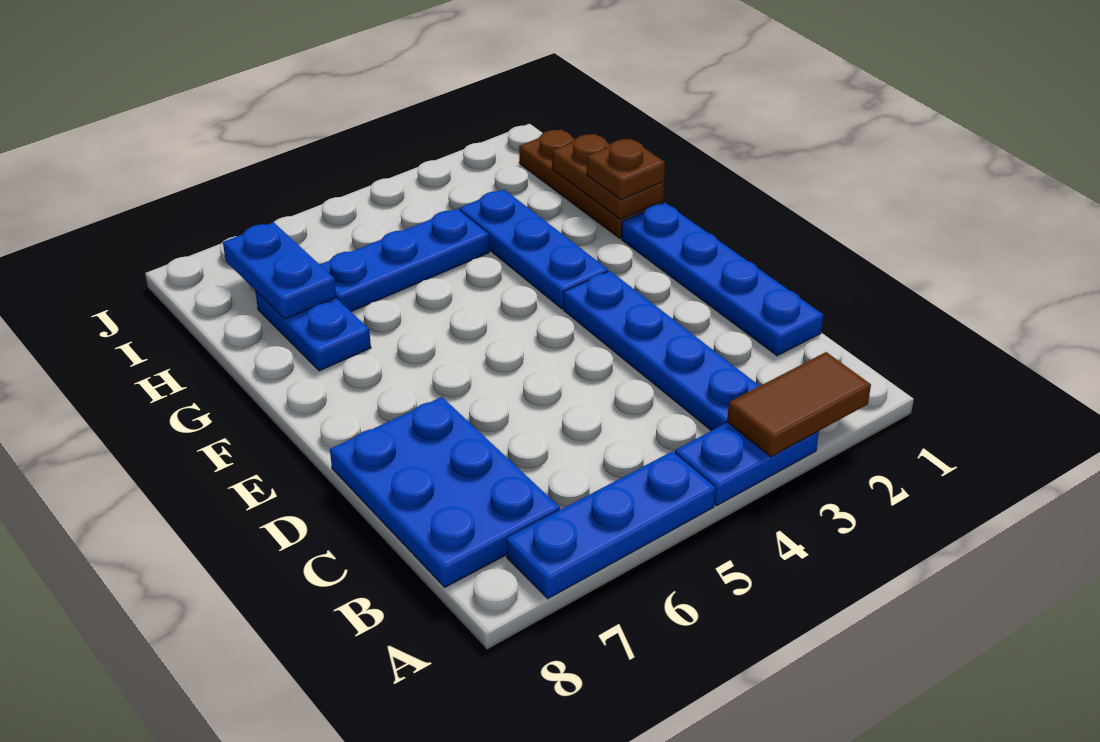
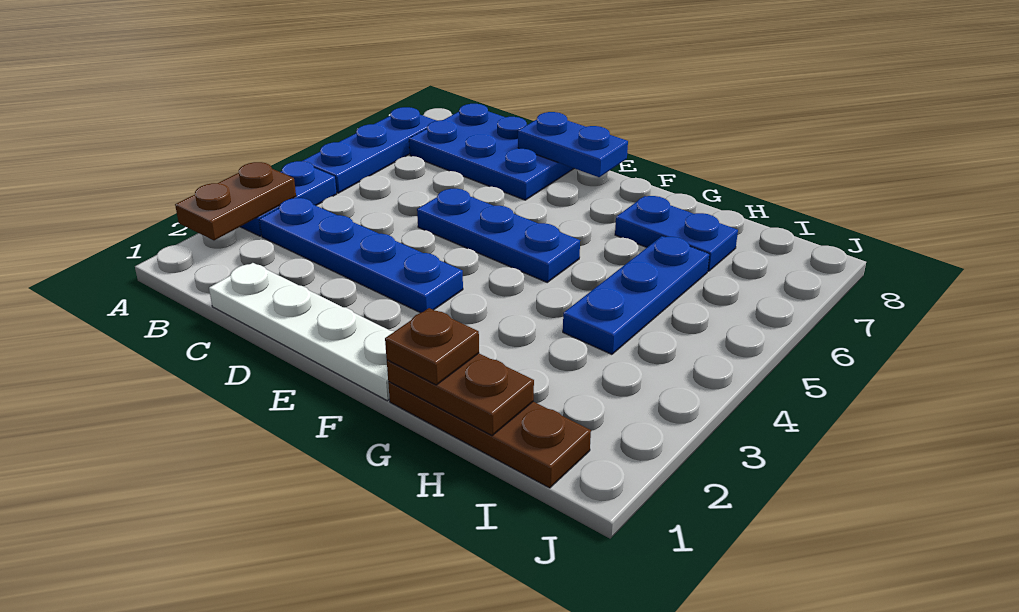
brown 1x2 tile [727,352,871,457] -> brown 1x2 plate [175,162,296,240]
blue 1x4 plate [621,203,823,356] -> white 1x4 plate [209,263,394,401]
blue 1x3 plate [459,190,608,309] -> blue 1x3 plate moved to [417,189,580,282]
blue 1x2 plate [223,222,336,319] -> blue 1x2 plate moved to [518,112,628,177]

